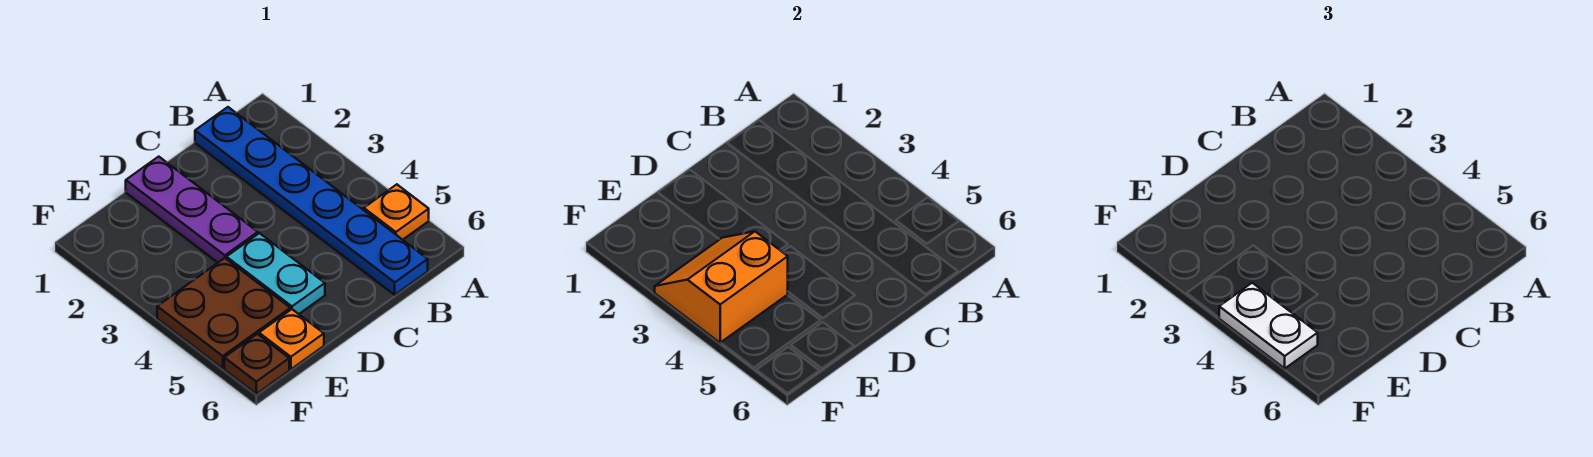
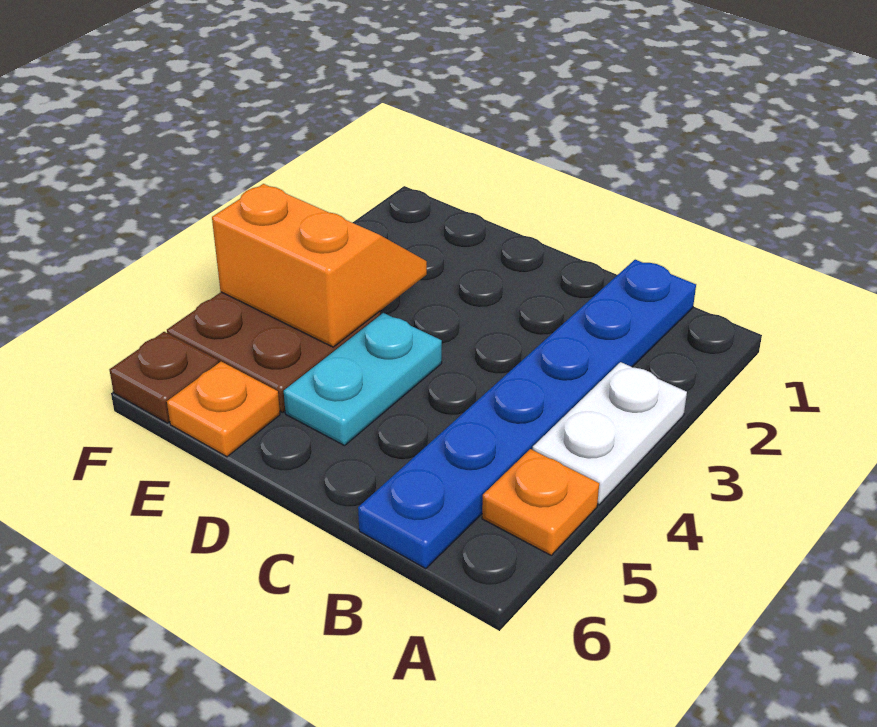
purple 1x3 plate [126,157,258,262] -> none
white 1x2 plate [1219,283,1318,368] -> white 1x2 plate moved to [532,362,687,505]

